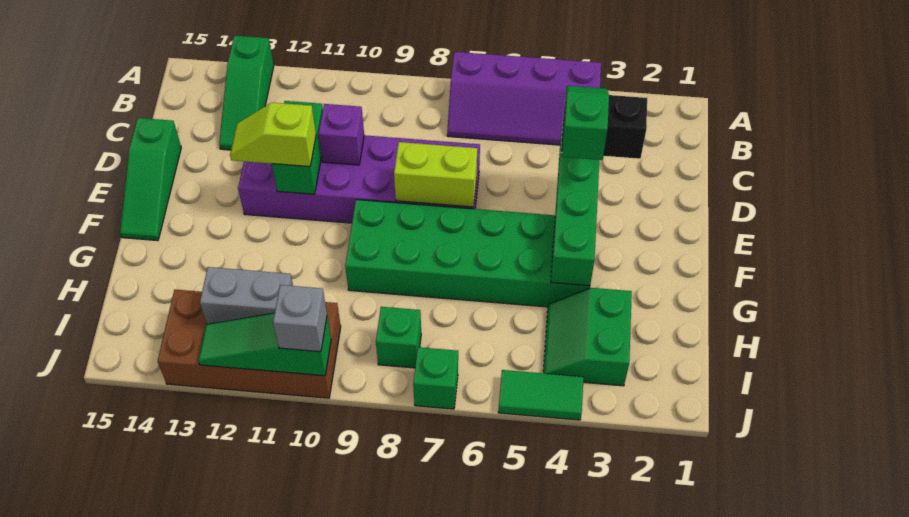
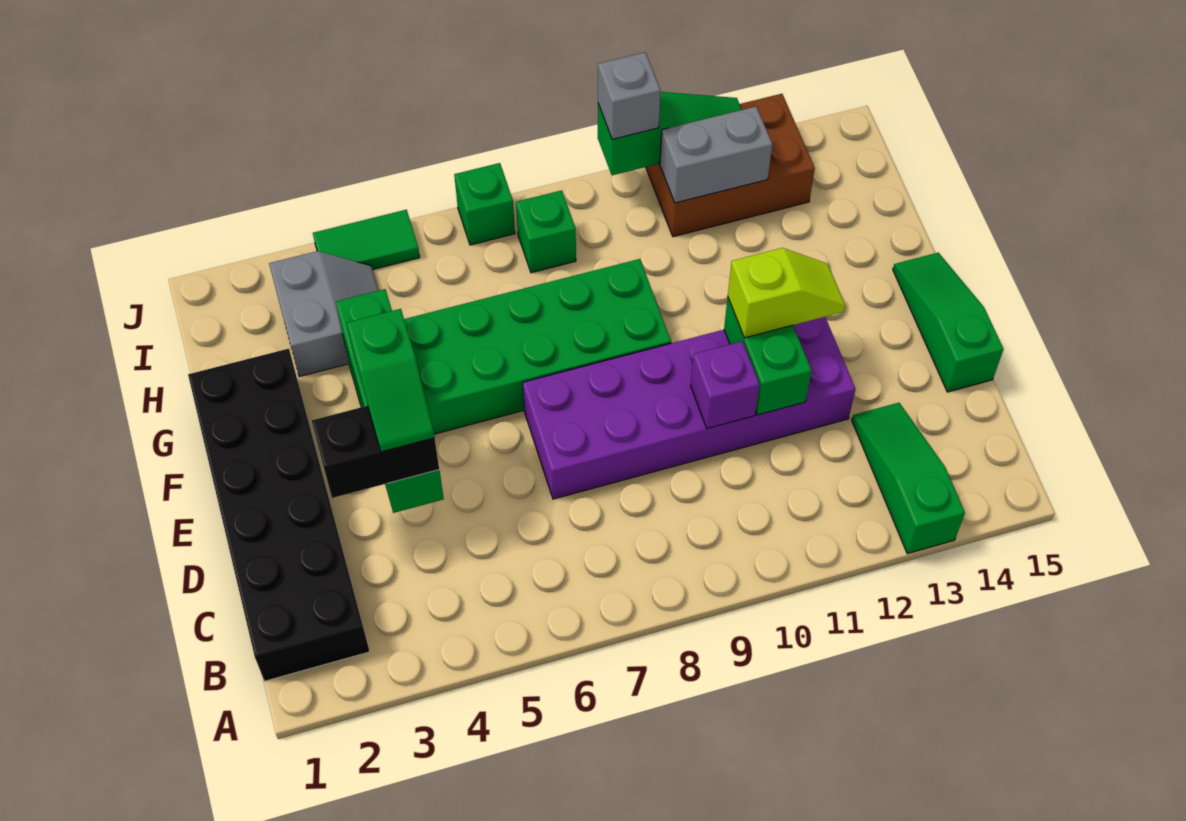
purple 2x4 slope [447,52,601,145] -> none
none -> black 2x6 brick [188,349,370,681]
lime 1x2 brick [394,142,477,207] -> none
green 2x2 slope [543,288,632,386] -> grey 2x2 slope [269,251,379,377]
brown 2x4 brick [157,290,341,398] -> brown 2x3 brick [646,94,815,237]

